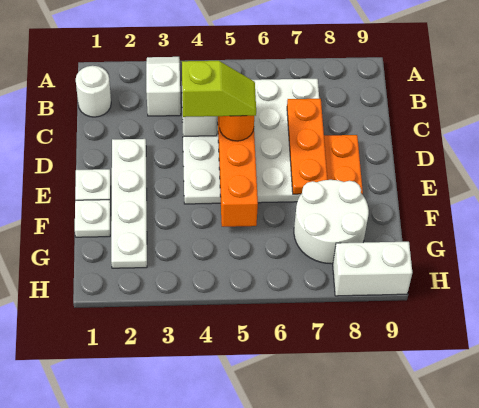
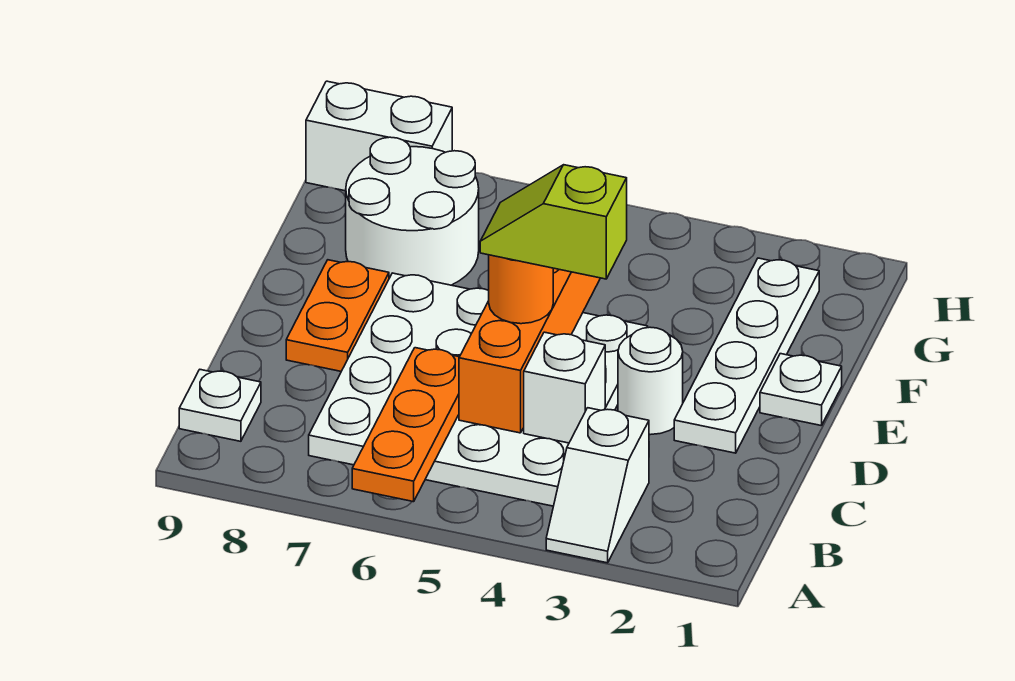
white 1x1 round brick [76,66,111,117] -> white 1x1 round brick moved to [618,327,683,435]
orange 1x3 plate [287,99,327,194] -> orange 1x3 plate moved to [352,348,459,502]
white 1x1 plate [75,200,111,237] -> white 1x1 plate moved to [179,370,261,441]

